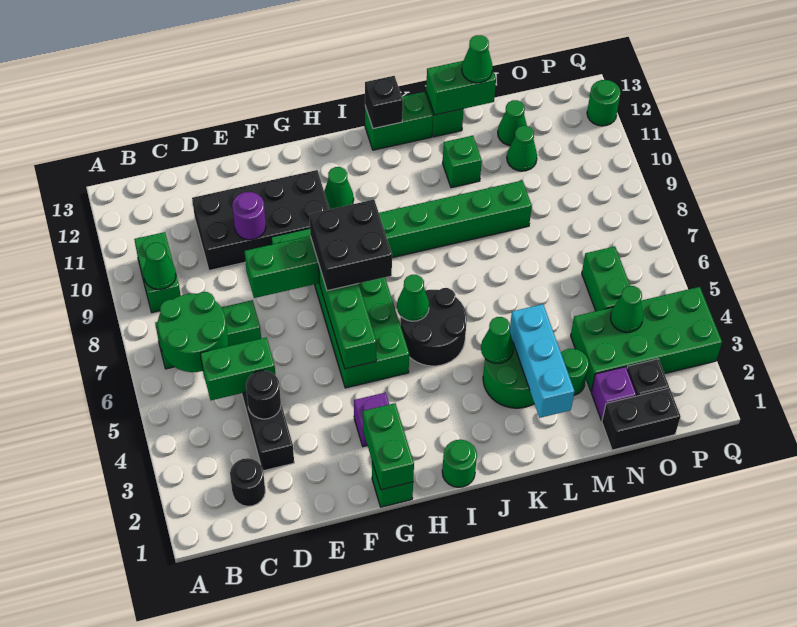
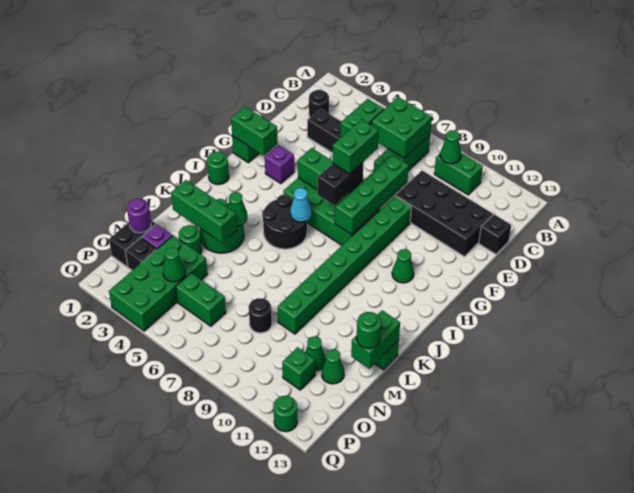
green 2x2 round brick [158,292,228,372] -> green 2x2 brick [371,97,432,158]
black 1x1 round brick [246,370,281,419] -> black 1x1 round brick moved to [249,298,272,333]
black 2x4 brick [192,170,329,270] -> black 2x4 brick turned to [395,171,493,256]
purple 1x1 round brick [232,192,266,240] -> purple 1x1 round brick moved to [127,199,151,233]
black 2x2 brick [309,200,392,291] -> black 1x2 brick [318,162,363,205]
green 1x1 cone [397,275,429,321] -> cyan 1x1 cone [290,188,312,222]
green 1x2 brick [365,92,433,150] -> green 1x2 brick moved to [333,119,379,174]
black 1x1 brick [365,76,403,129] -> black 1x1 brick moved to [479,214,511,254]
cyan 1x3 brick [510,304,574,418] -> green 1x3 brick [171,180,237,243]
green 1x1 brick [443,136,482,188] -> green 1x1 brick moved to [282,347,315,390]
green 1x1 cone [462,35,493,83] -> green 1x1 round brick [357,312,381,348]

